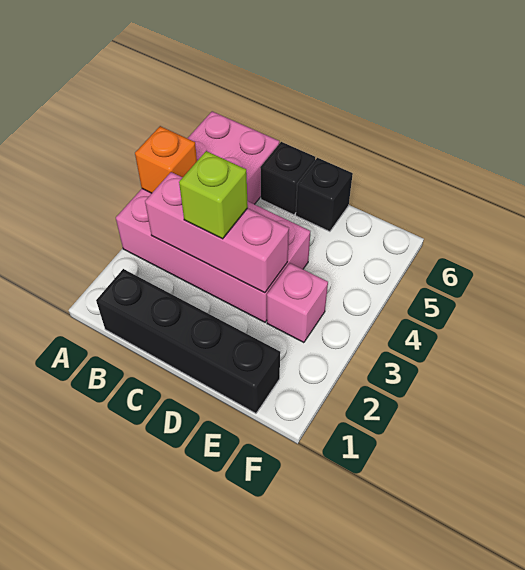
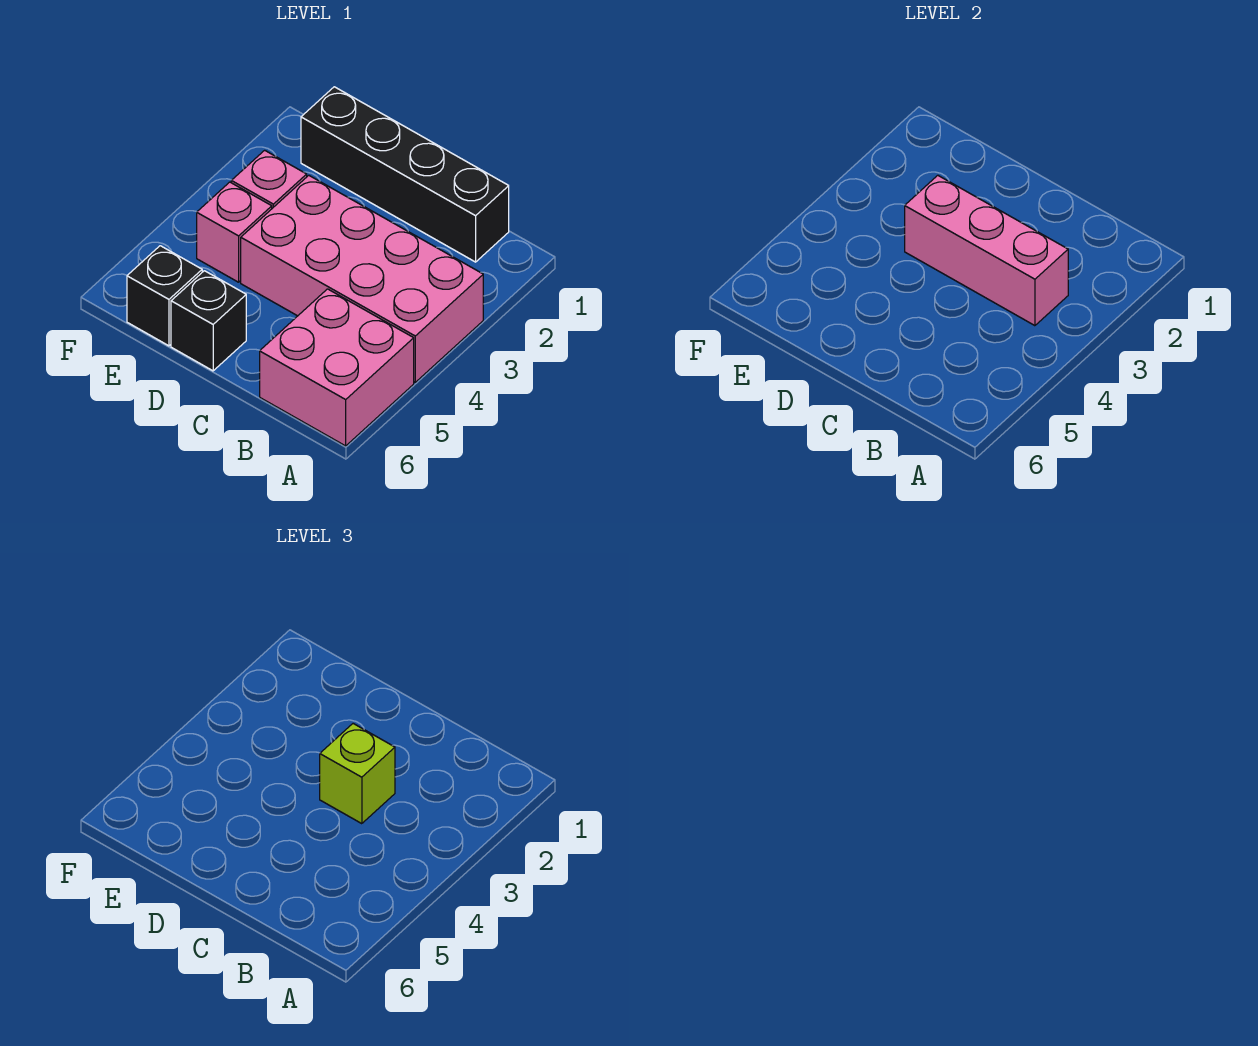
orange 1x1 brick [135,126,197,193] -> none
black 1x1 brick [260,142,315,215] -> black 1x1 brick moved to [127,246,202,346]
none -> pink 1x1 brick [197,182,272,282]

